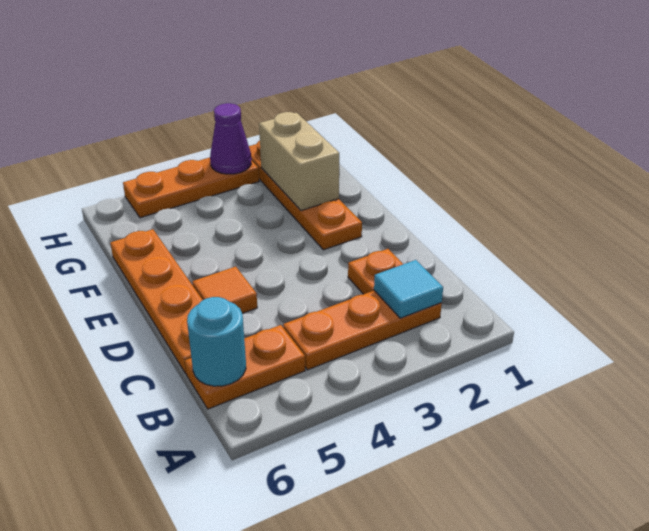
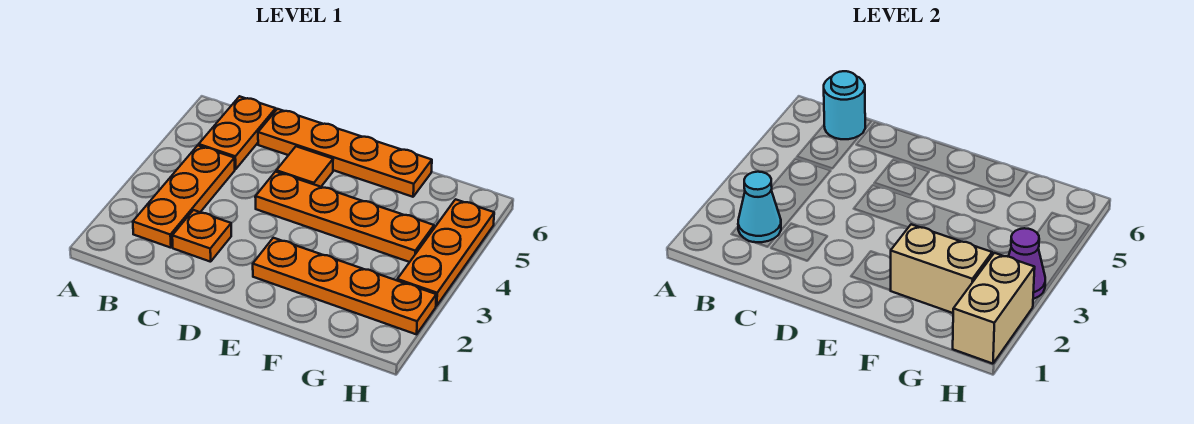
cyan 1x1 tile [374,260,443,318] -> cyan 1x1 cone [738,172,781,242]
none -> orange 1x4 plate [255,172,434,262]
none -> tan 1x2 brick [953,253,1035,364]

